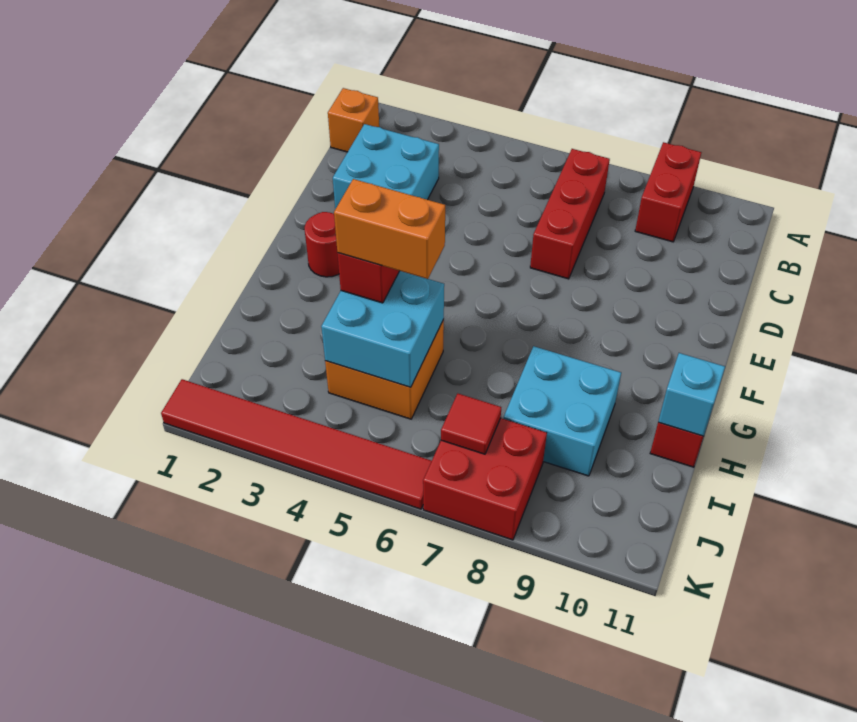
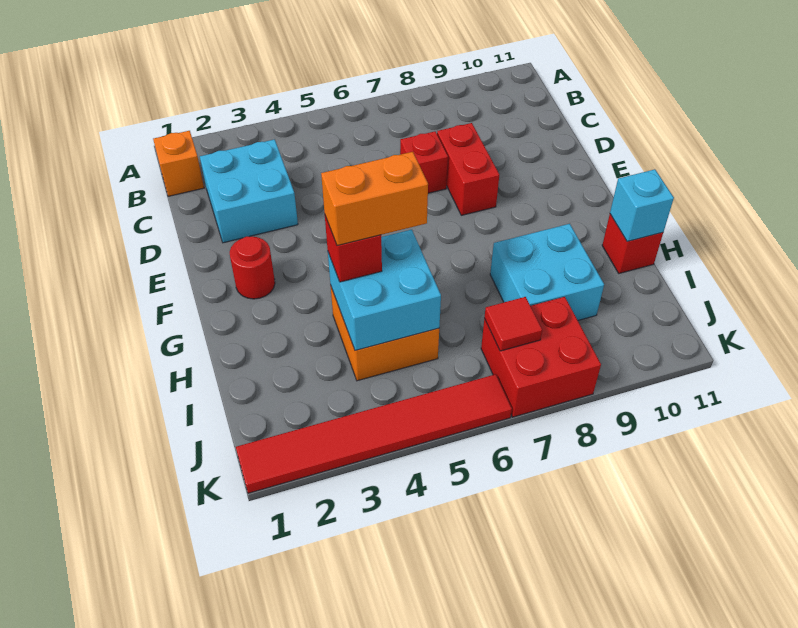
red 1x2 brick [635,142,701,242] -> red 1x2 brick moved to [437,123,499,215]
red 1x3 brick [530,149,610,279] -> red 1x1 brick [400,131,448,193]

